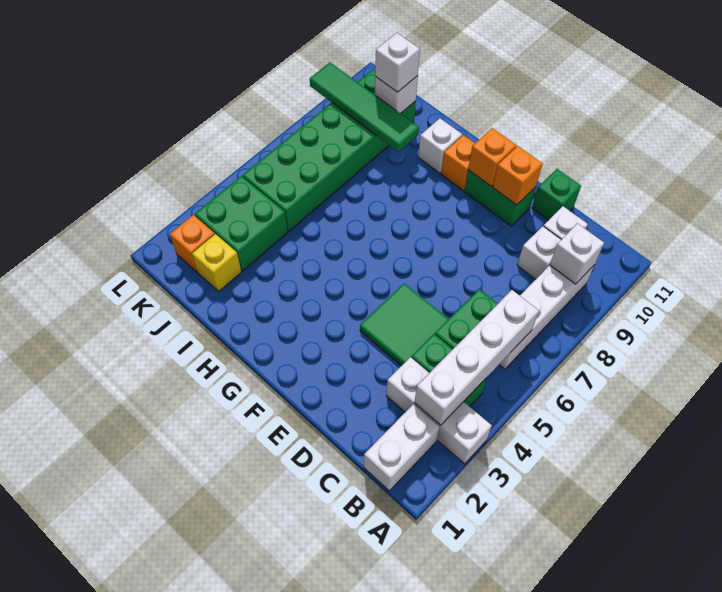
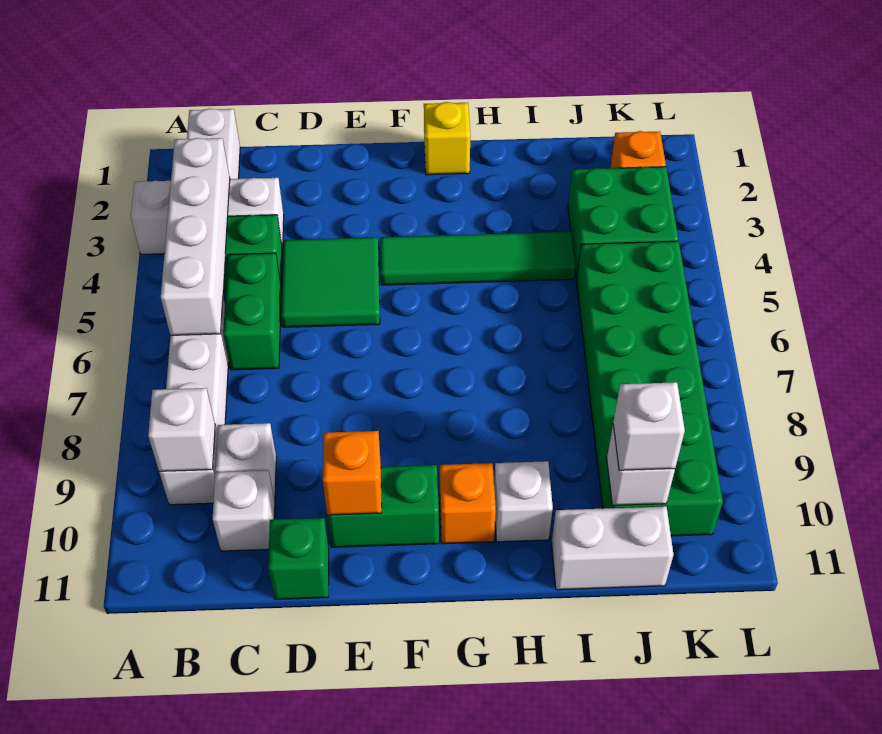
orange 1x1 brick [468,128,516,186] -> none
green 1x4 tile [310,63,419,152] -> green 1x4 tile moved to [380,232,575,285]
none -> white 1x2 brick [552,506,674,590]
yellow 1x1 brick [192,234,241,291] -> yellow 1x1 brick moved to [424,102,470,175]

